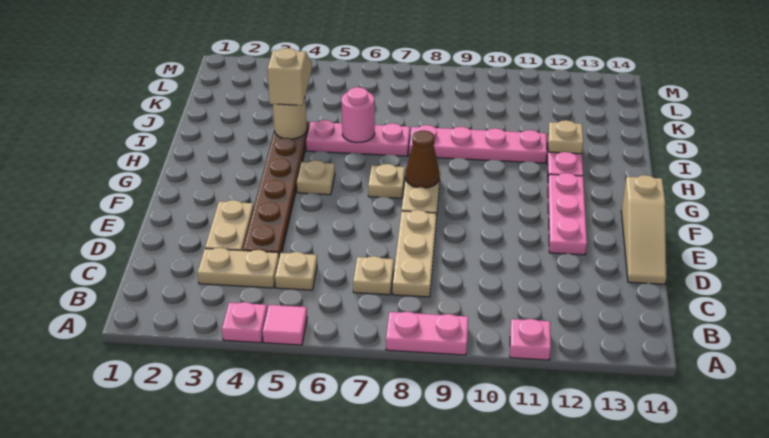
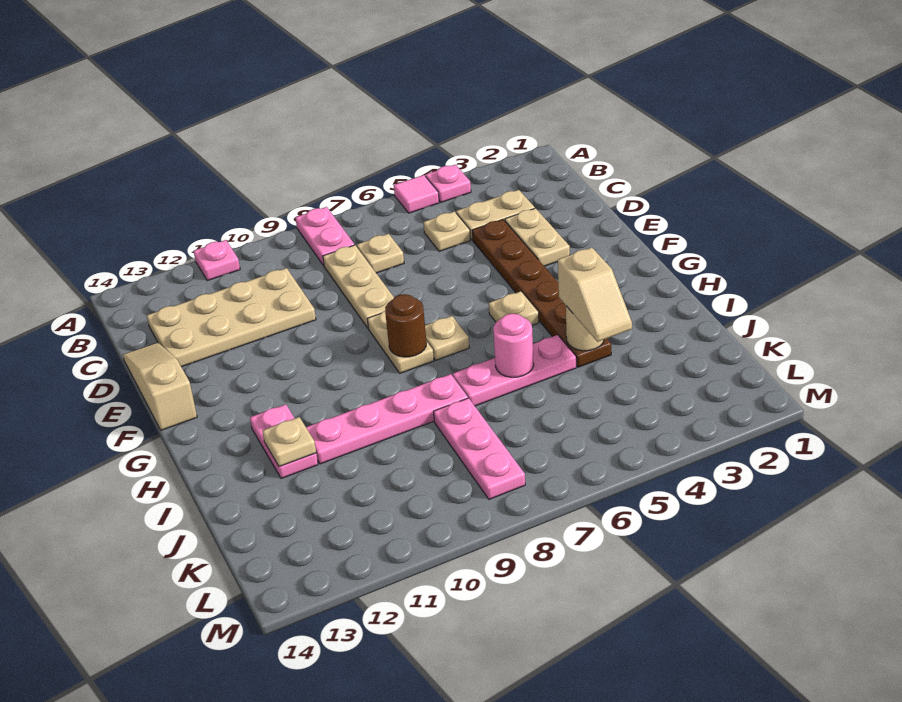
pink 1x2 plate [386,312,468,355] -> pink 1x2 plate turned to [295,207,355,266]
none -> tan 2x4 plate [147,268,316,367]
pink 1x3 plate [548,173,587,255] -> pink 1x3 plate moved to [433,398,525,499]
brown 1x1 cone [405,131,440,188] -> brown 1x1 round brick [385,294,426,357]

